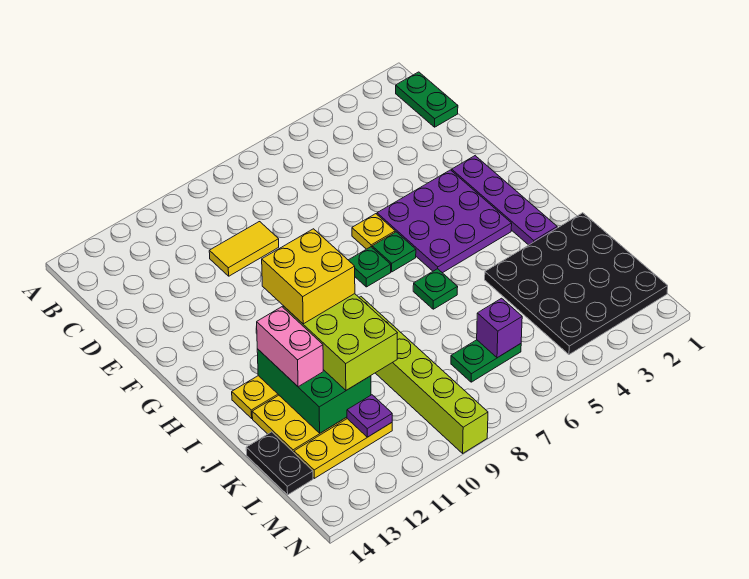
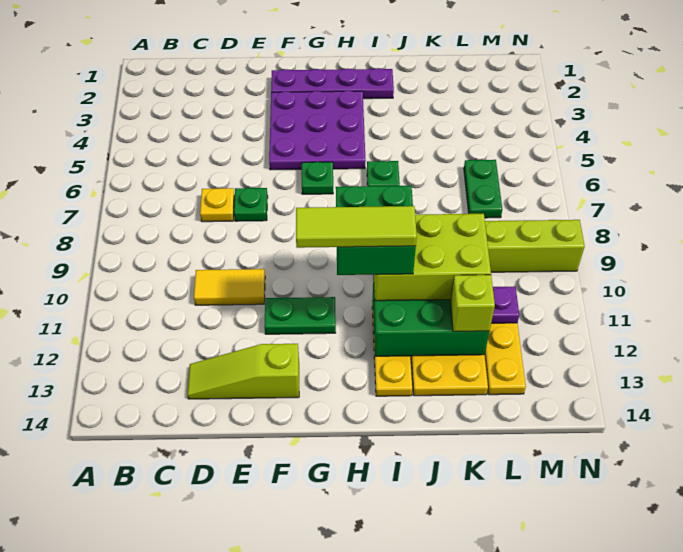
green 1x2 plate [396,72,458,127] -> green 1x2 plate moved to [264,297,336,334]
yellow 1x2 tile [209,222,279,276] -> yellow 1x2 tile turned to [194,269,265,305]
none -> lime 1x3 slope [187,344,299,399]
yellow 1x1 plate [352,214,395,249] -> yellow 1x1 plate moved to [200,188,235,222]
green 1x1 plate [349,247,391,287] -> green 1x1 plate moved to [234,188,268,221]
none -> lime 1x3 tile [296,206,417,248]
yellow 2x2 brick [262,229,355,324] -> green 2x2 brick [336,186,416,275]
pink 1x2 brick [257,307,323,387] -> none
black 4x4 plate [485,213,668,355] -> none
none -> lime 1x1 brick [450,275,495,331]
black 1x2 plate [246,432,313,495] -> none
purple 1x1 brick [477,298,522,358] -> none

